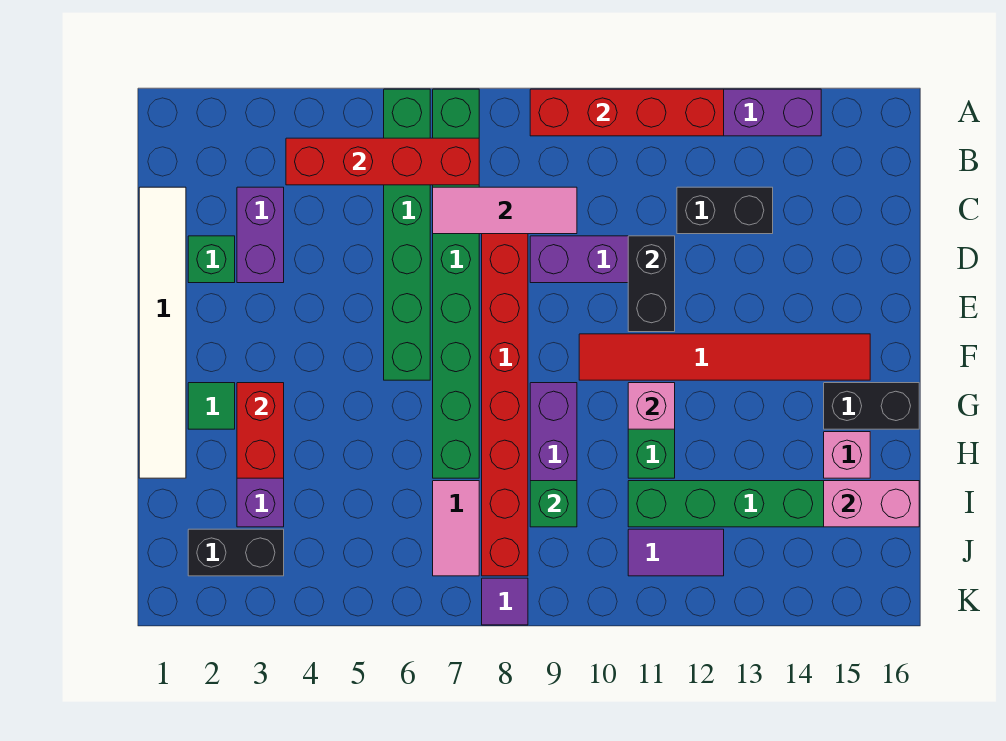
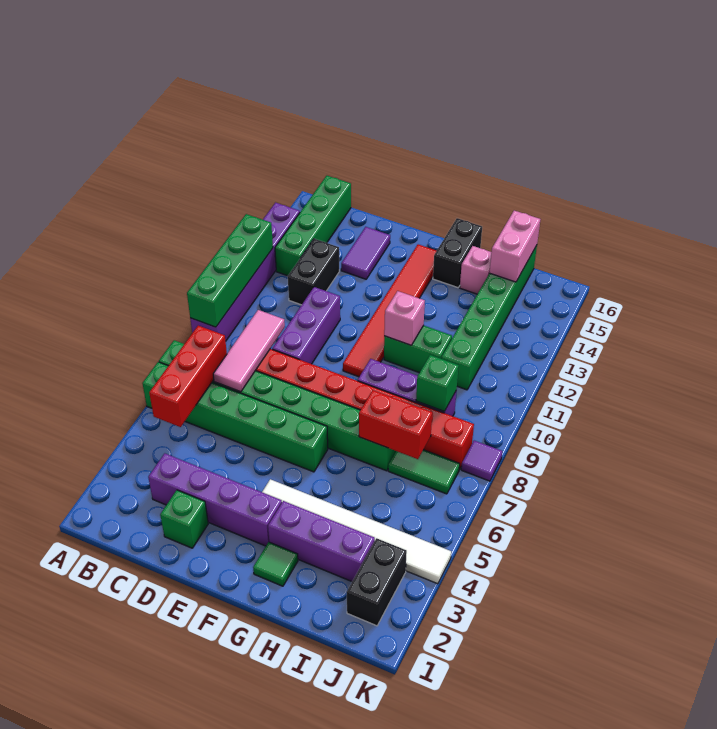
red 1x4 brick [530,89,724,136] -> green 1x4 brick [187,214,273,327]
red 1x4 brick [286,138,479,185] -> red 1x3 brick [149,326,227,427]
none -> green 1x4 brick [275,176,351,276]
white 1x6 tile [139,187,186,478] -> white 1x6 tile moved to [262,479,451,584]
purple 1x2 brick [237,187,284,283] -> purple 1x4 brick [148,453,282,546]
black 1x2 brick [628,236,675,332] -> none
red 1x2 brick [237,383,284,478] -> red 1x2 brick moved to [359,390,432,459]
pink 1x2 tile [433,481,479,576] -> green 1x2 tile [388,450,460,494]
purple 1x2 tile [628,529,724,576] -> purple 1x2 tile moved to [341,227,390,279]

